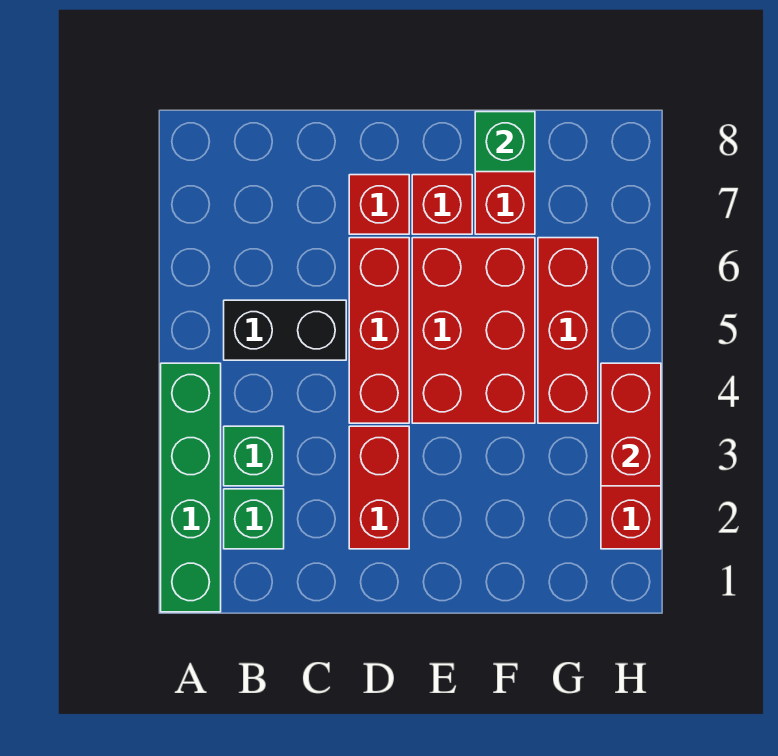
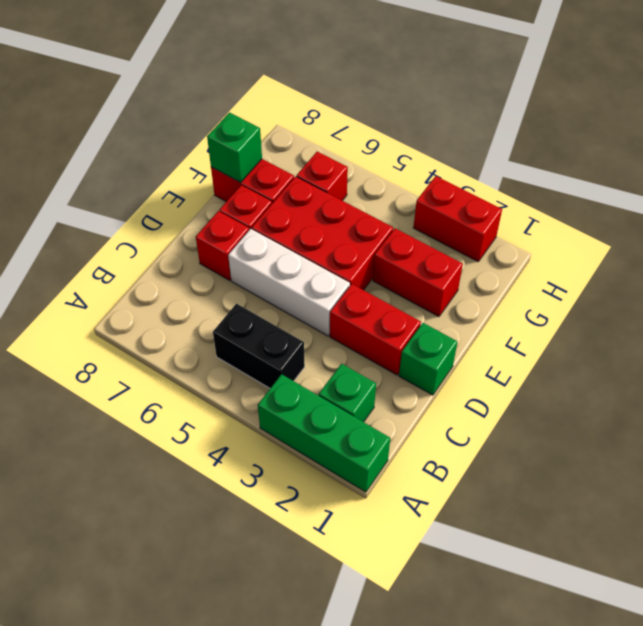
green 1x4 brick [161,363,221,612] -> green 1x3 brick [258,374,390,492]
green 1x1 brick [224,426,284,486] -> green 1x1 brick moved to [399,323,457,395]
black 1x2 brick [224,300,346,360] -> black 1x2 brick turned to [213,304,305,388]
red 1x3 brick [349,238,409,423] -> white 1x3 brick [228,229,350,336]
red 1x3 brick [538,238,598,423] -> red 1x1 brick [297,152,348,201]
red 1x2 brick [601,363,661,486] -> red 1x2 brick moved to [373,228,463,317]

